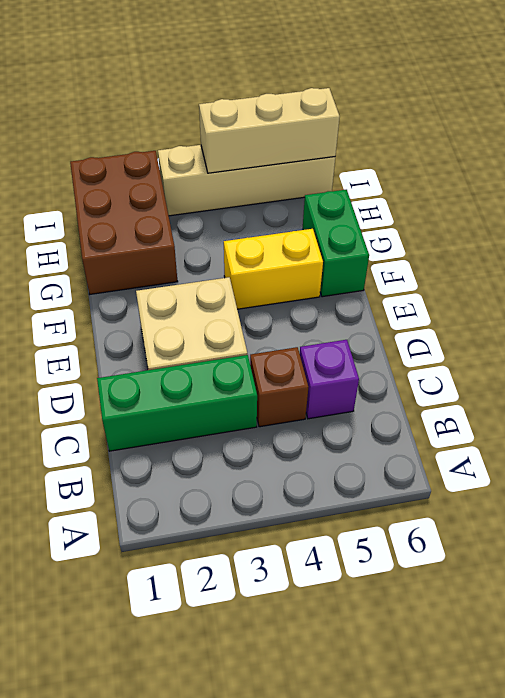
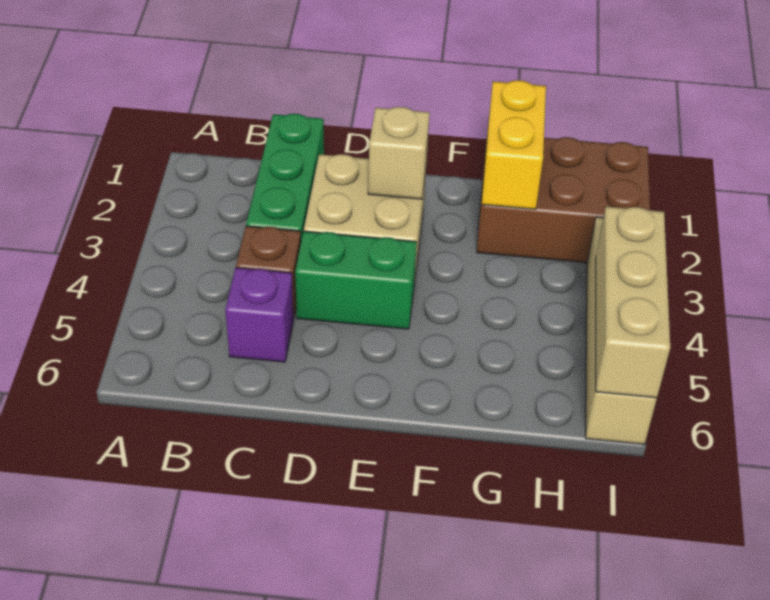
none -> tan 1x1 brick [368,107,430,199]
yellow 1x2 brick [224,229,323,309] -> yellow 1x2 brick moved to [482,80,546,209]
green 1x2 brick [302,190,369,297] -> green 1x2 brick moved to [295,231,417,329]

